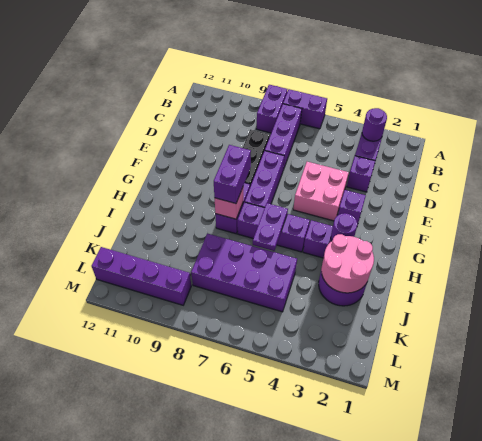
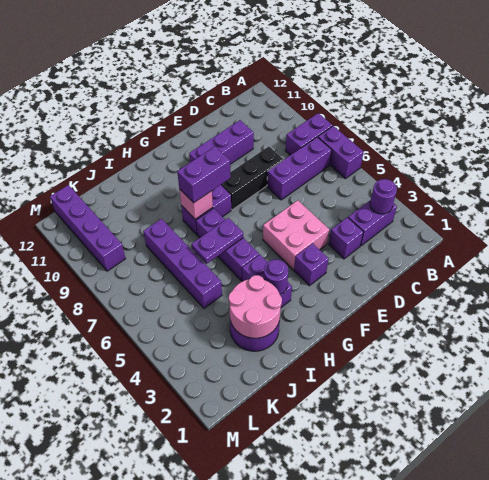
purple 1x3 brick [245,151,284,208] -> purple 1x3 brick moved to [189,120,254,164]
purple 2x4 brick [191,233,297,312] -> purple 1x4 brick [143,219,222,308]

